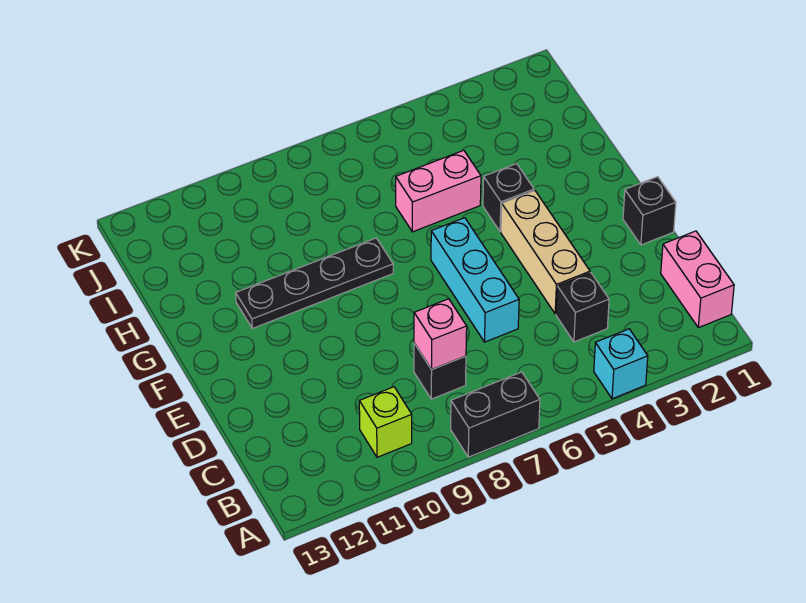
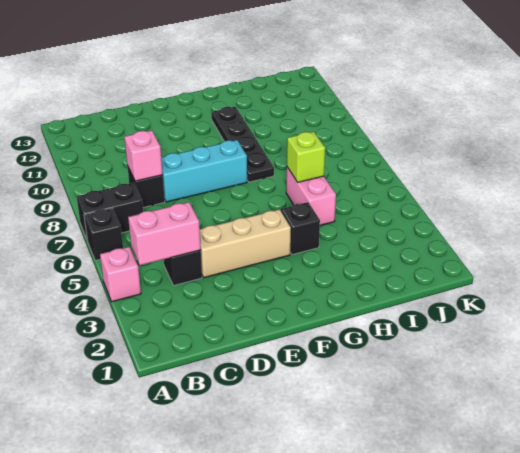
cyan 1x1 brick [594,329,648,399] -> pink 1x1 brick [100,247,141,302]
black 1x2 brick [451,372,540,457] -> black 1x2 brick turned to [77,183,143,241]
pink 1x2 brick [661,231,734,328] -> pink 1x2 brick moved to [128,202,201,265]
lime 1x1 brick [359,387,412,457] -> lime 1x1 brick moved to [287,132,325,182]
cyan 1x3 brick [431,218,519,342] -> cyan 1x3 brick moved to [161,140,247,202]
black 1x1 brick [623,177,676,245] -> black 1x1 brick moved to [84,208,123,261]

